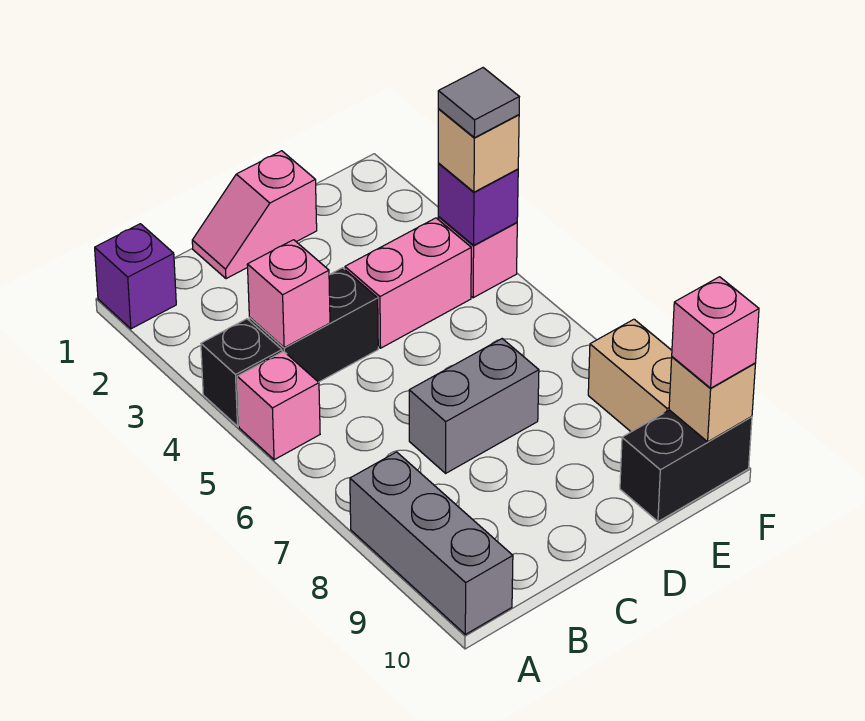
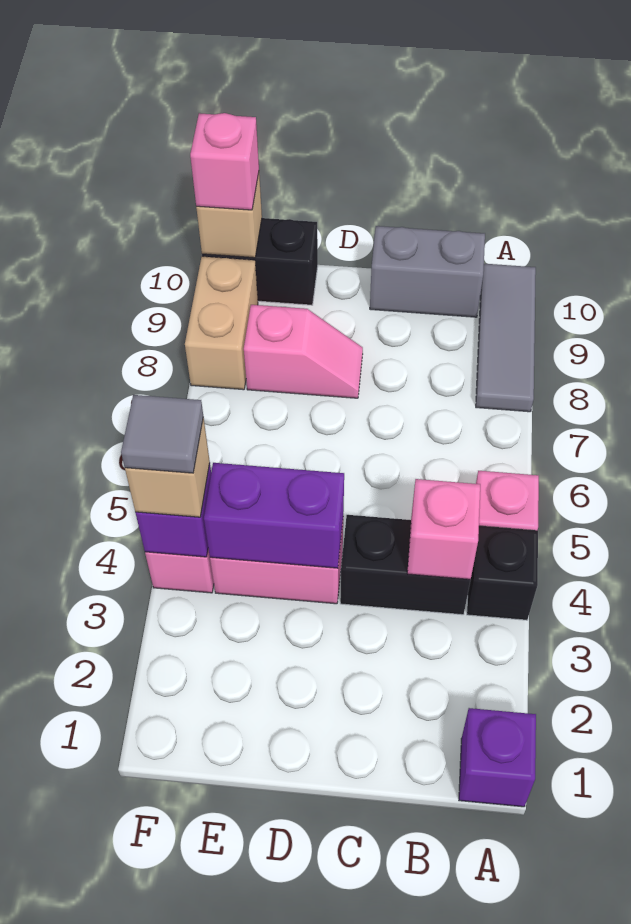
grey 1x3 brick [350,452,513,634] -> grey 1x3 tile [476,264,536,412]
pink 1x2 slope [192,151,317,279] -> pink 1x2 slope moved to [244,305,363,398]
grey 1x2 brick [409,339,539,473] -> grey 1x2 brick moved to [370,226,485,317]
none -> purple 1x2 brick [204,463,344,568]

